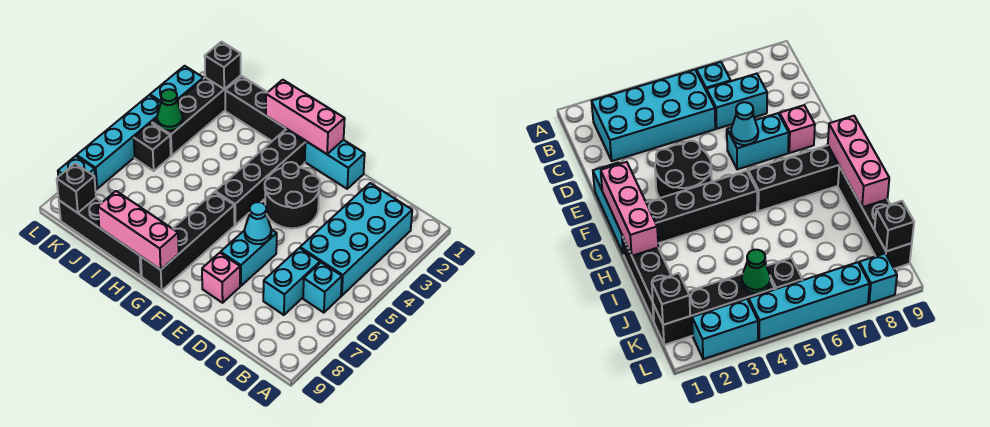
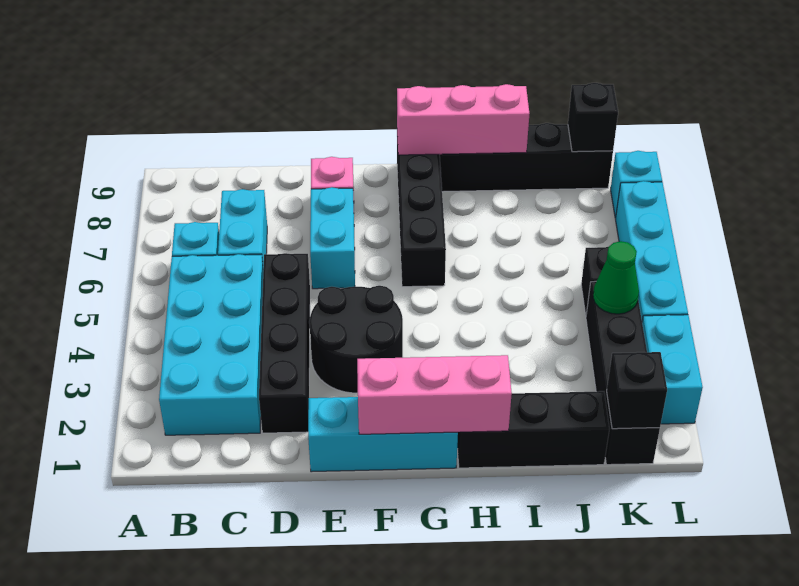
cyan 1x1 cone [245,202,271,244] -> none
black 1x4 brick [215,130,305,225] -> black 1x4 brick moved to [259,253,310,433]

